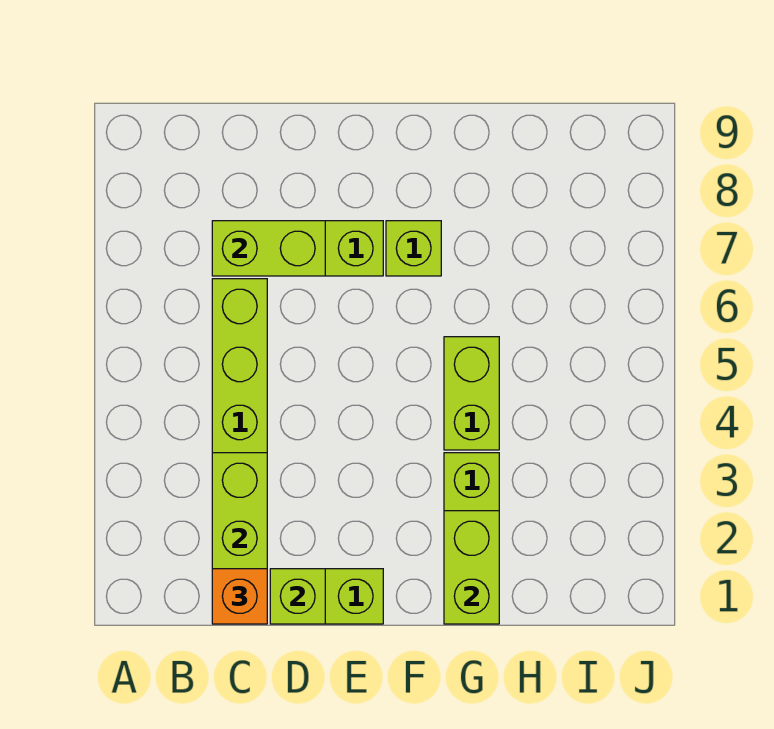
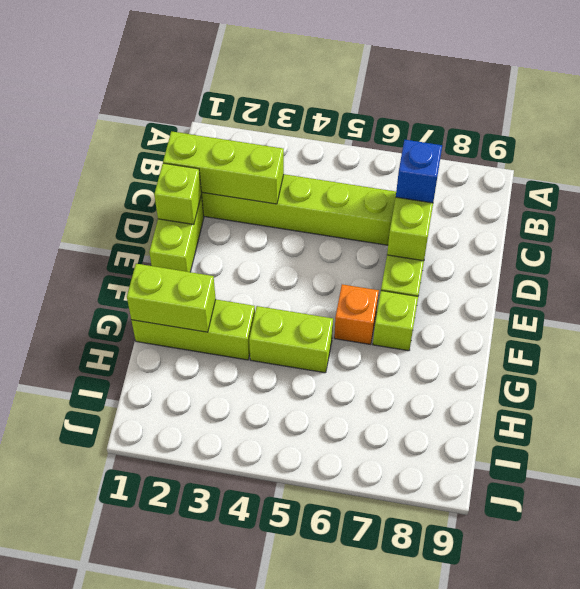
orange 1x1 brick [212,569,267,624] -> orange 1x1 brick moved to [334,284,379,345]
none -> blue 1x1 brick [396,140,442,203]

